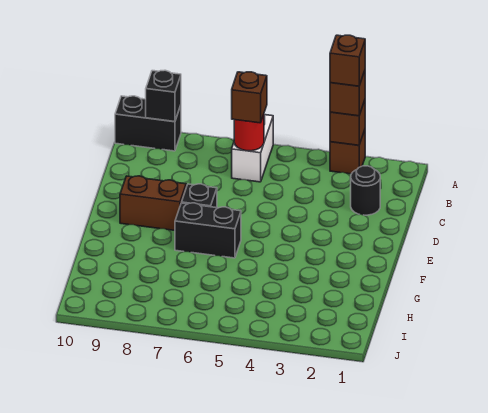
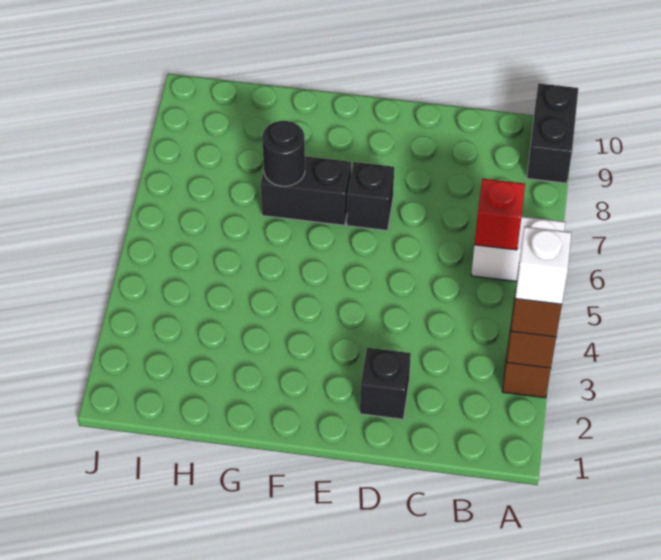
brown 1x1 brick [330,35,365,86] -> white 1x1 brick [515,227,571,304]
black 1x1 brick [146,70,181,122] -> black 1x1 brick moved to [360,348,411,419]
red 1x1 round brick [234,115,264,151] -> red 1x1 brick [474,179,525,250]
brown 1x1 brick [232,72,267,123] -> none
black 1x1 round brick [351,166,380,215] -> black 1x1 round brick moved to [262,121,305,186]
brown 1x2 brick [120,176,186,230] -> none
black 1x2 brick [175,203,241,258] -> black 1x2 brick turned to [261,156,351,225]

